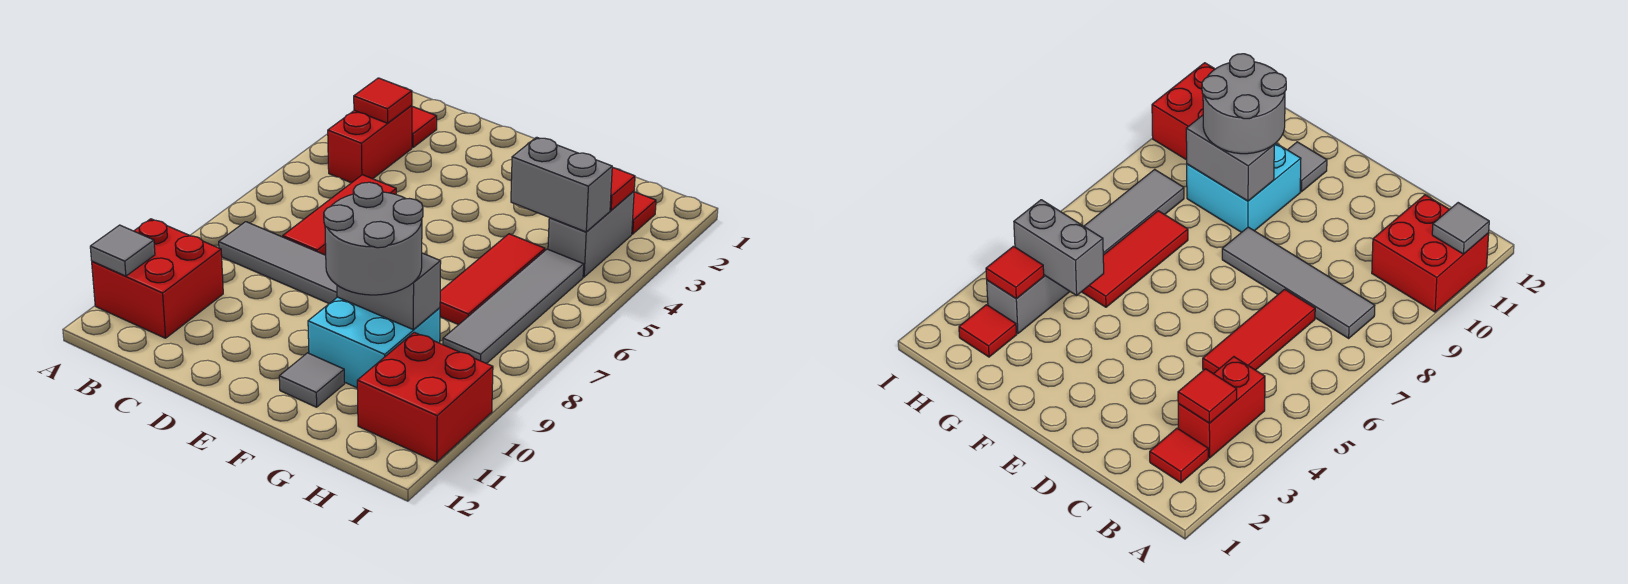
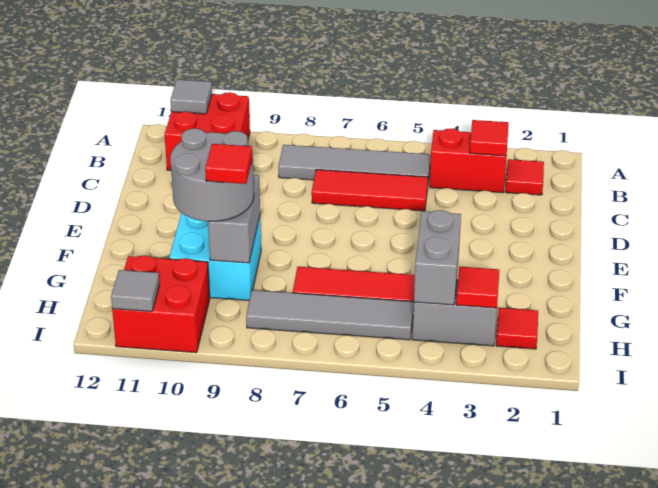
grey 1x4 tile [219,222,337,304] -> grey 1x4 tile turned to [279,145,431,181]
grey 1x1 tile [279,353,345,407] -> grey 1x1 tile moved to [111,270,159,311]
none -> red 1x1 tile [205,144,252,184]

